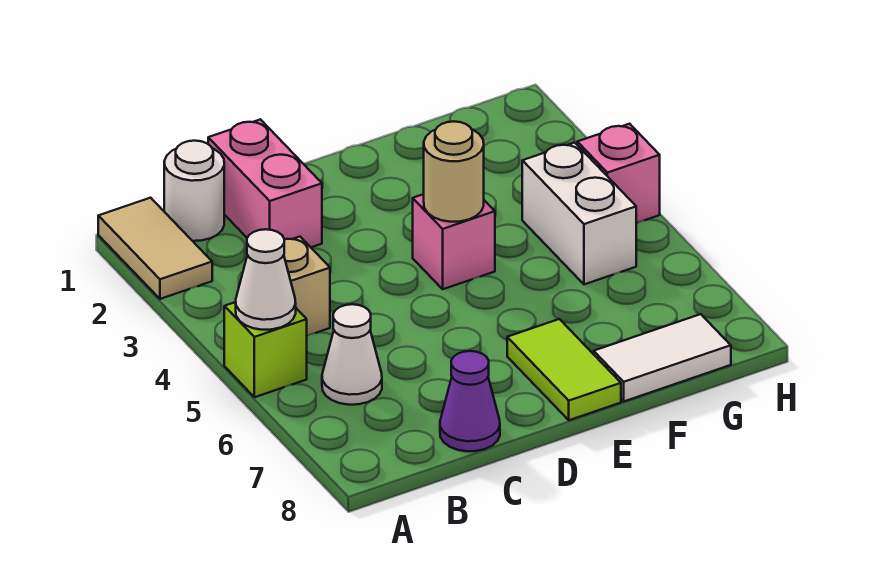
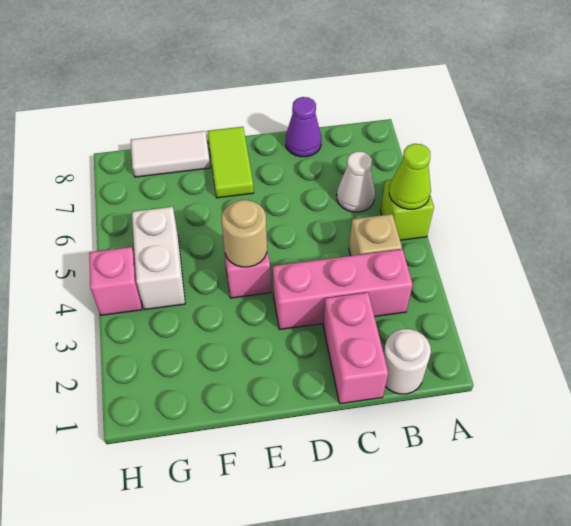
tan 1x2 tile [98,198,212,299] -> none
white 1x1 cone [236,229,296,330] -> lime 1x1 cone [389,144,431,209]
none -> pink 1x3 brick [273,249,413,329]

